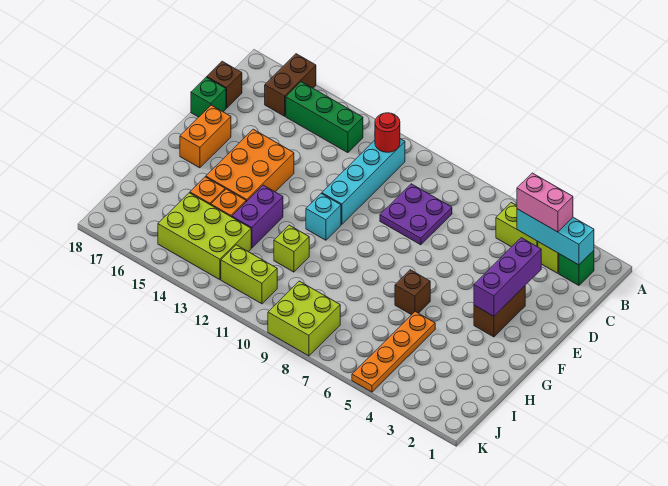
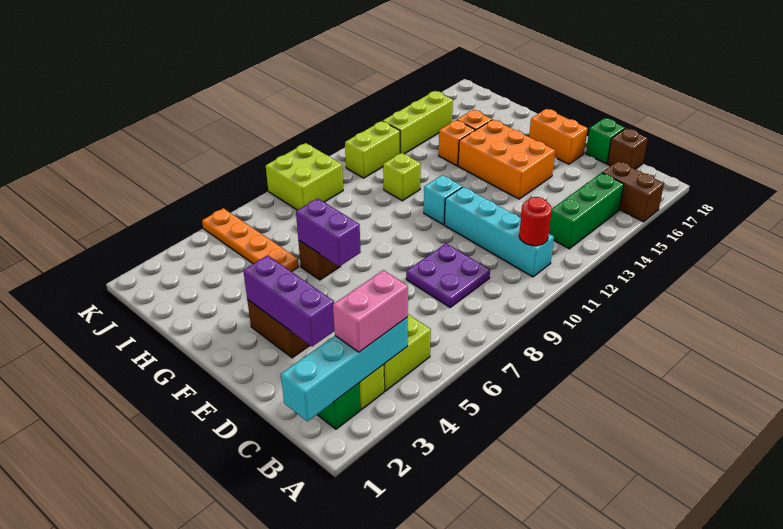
cyan 1x3 brick [517,209,594,265] -> cyan 1x4 brick [281,317,408,421]
purple 1x2 brick [232,185,283,248] -> purple 1x2 brick moved to [296,198,361,266]
lime 2x3 brick [158,193,251,280] -> lime 1x3 brick [383,91,453,154]

